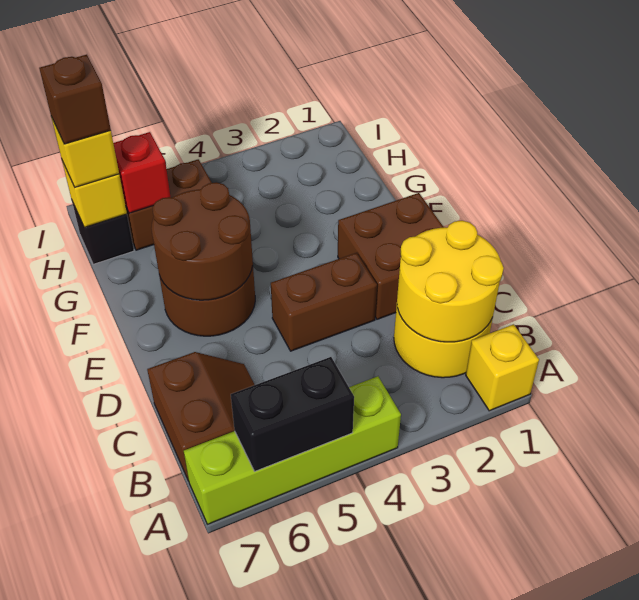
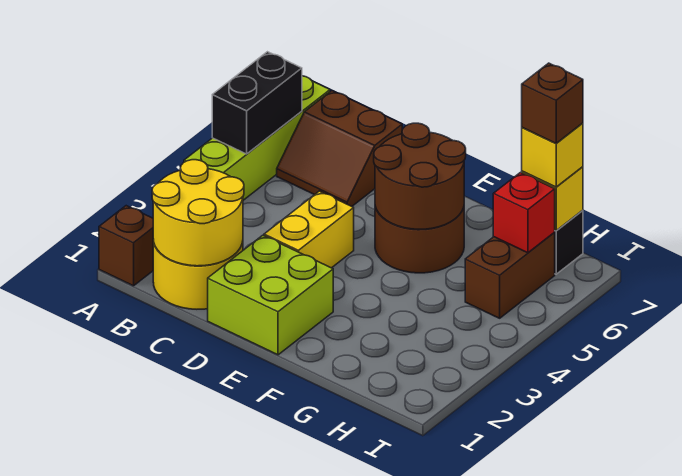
yellow 1x1 brick [466,324,539,411] -> brown 1x1 brick [99,206,153,286]
brown 2x2 brick [338,193,444,319] -> lime 2x2 brick [208,235,333,355]
brown 1x2 brick [271,253,377,351] -> yellow 1x2 brick [264,191,354,268]

